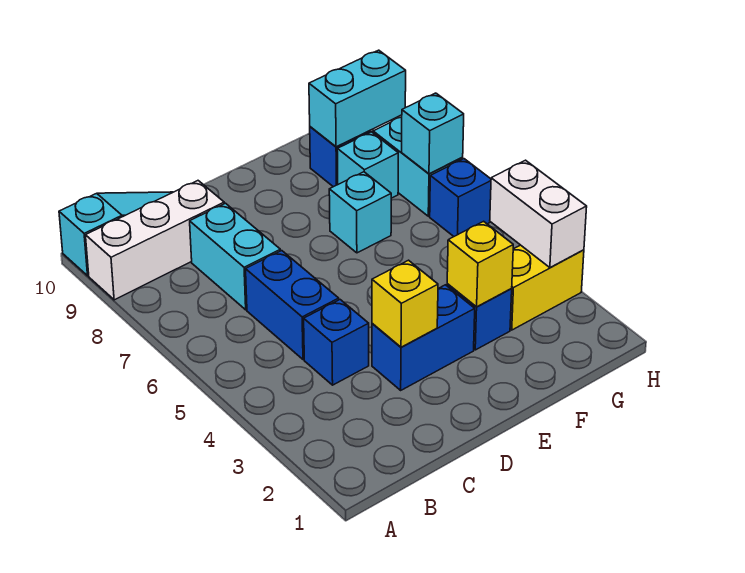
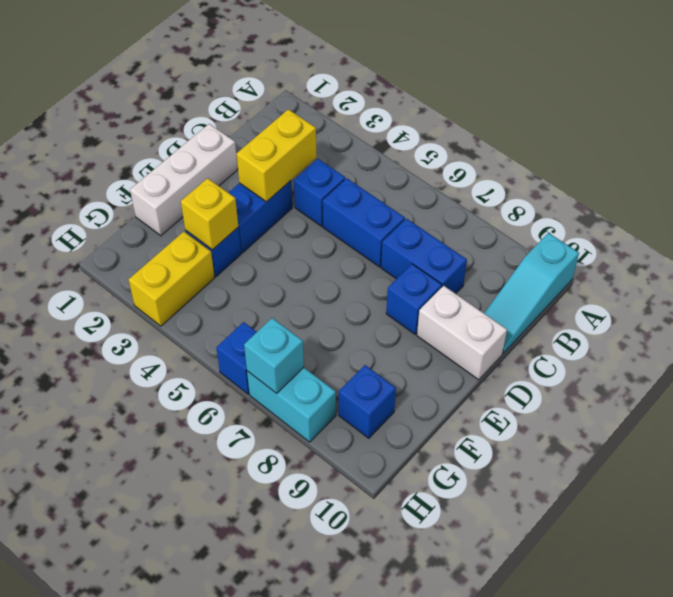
white 1x3 brick [86,181,224,300] -> white 1x3 brick moved to [130,124,238,236]
cyan 1x2 brick [190,203,280,310] -> blue 1x2 brick [381,219,467,294]
yellow 1x1 brick [372,260,438,347] -> yellow 1x2 brick [236,109,317,202]
none -> blue 1x1 brick [386,264,442,334]
cyan 1x1 brick [329,172,391,253] -> none
cyan 1x1 brick [337,132,398,198] -> none
cyan 1x2 brick [309,50,406,147] -> none
white 1x2 brick [490,160,587,268] -> white 1x2 brick moved to [417,286,507,380]

